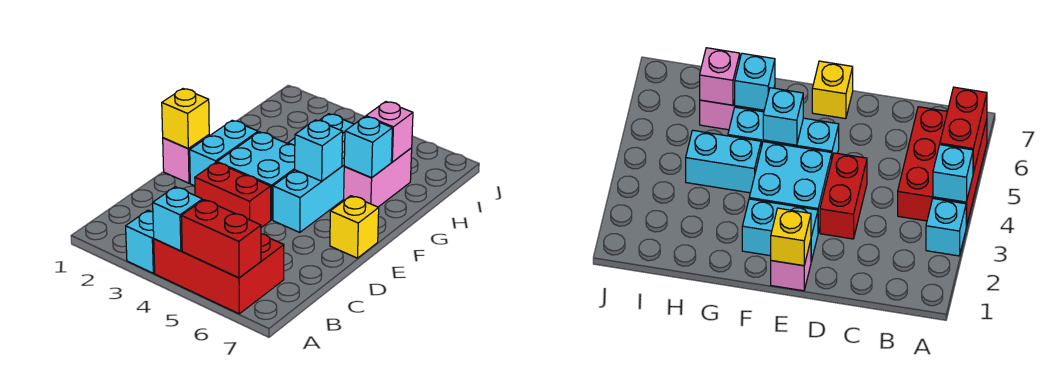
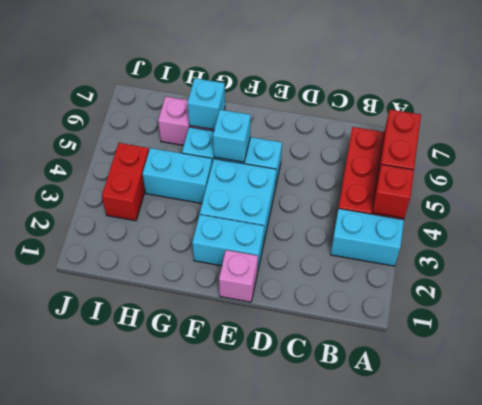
cyan 1x1 brick [126,210,155,273] -> cyan 1x2 brick [330,209,404,266]
cyan 1x1 brick [153,187,202,251] -> red 1x1 brick [372,165,414,218]
red 1x2 brick [195,162,271,228] -> red 1x2 brick moved to [102,143,149,221]
yellow 1x1 brick [162,89,209,149] -> none
yellow 1x1 brick [330,196,379,258] -> none
pink 1x1 brick [366,102,413,162] -> none

